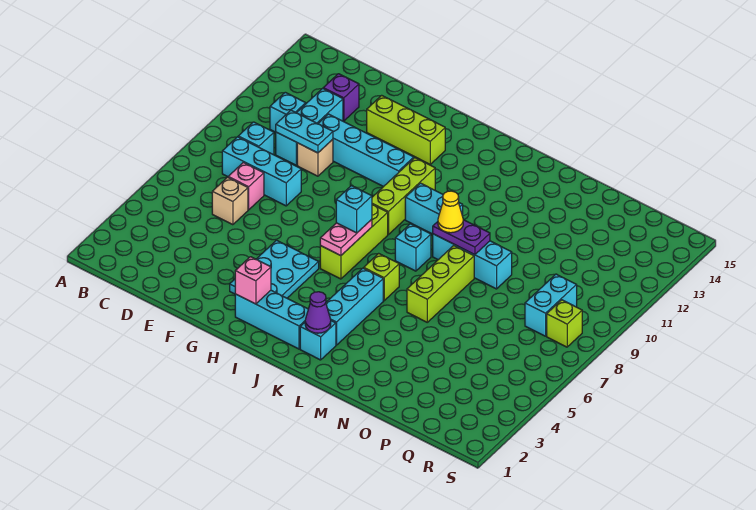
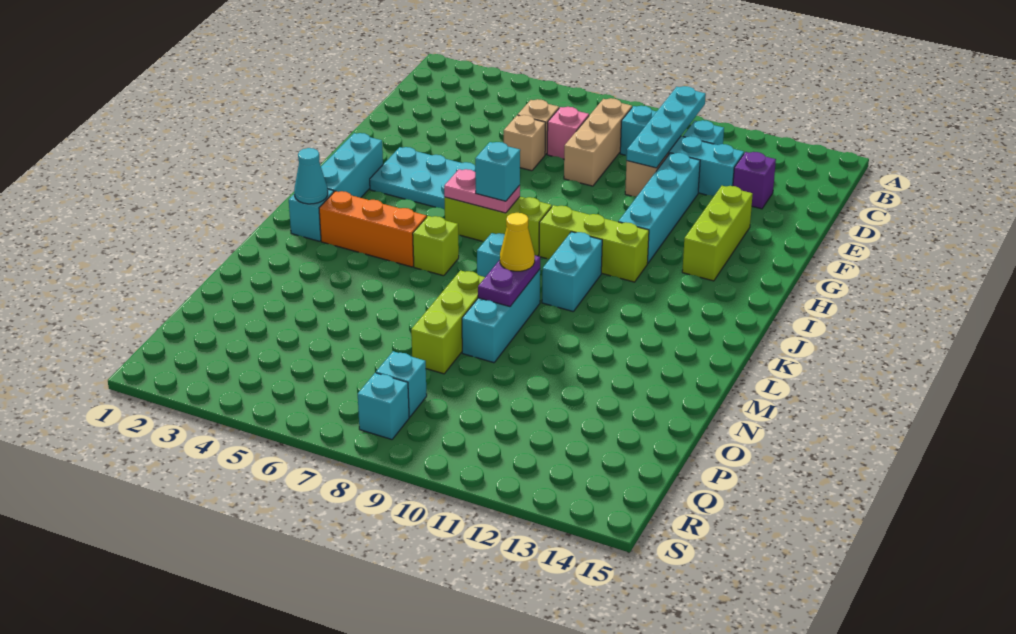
cyan 1x3 brick [222,137,301,206] -> tan 1x3 brick [564,98,632,186]
cyan 1x2 plate [276,110,333,153] -> cyan 1x4 plate [627,86,706,168]
none -> tan 1x1 brick [504,115,546,171]
pink 1x1 brick [235,257,271,304] -> none
purple 1x1 cone [305,292,331,333] -> cyan 1x1 cone [294,148,328,204]
cyan 1x3 brick [326,268,383,345] -> orange 1x3 brick [319,191,427,267]
lime 1x3 brick [407,246,474,322] -> lime 1x3 brick turned to [411,270,485,374]
cyan 1x2 brick [525,274,577,336] -> cyan 1x1 brick [376,351,427,417]
lime 1x1 brick [547,300,582,347] -> cyan 1x1 brick [358,373,409,439]

